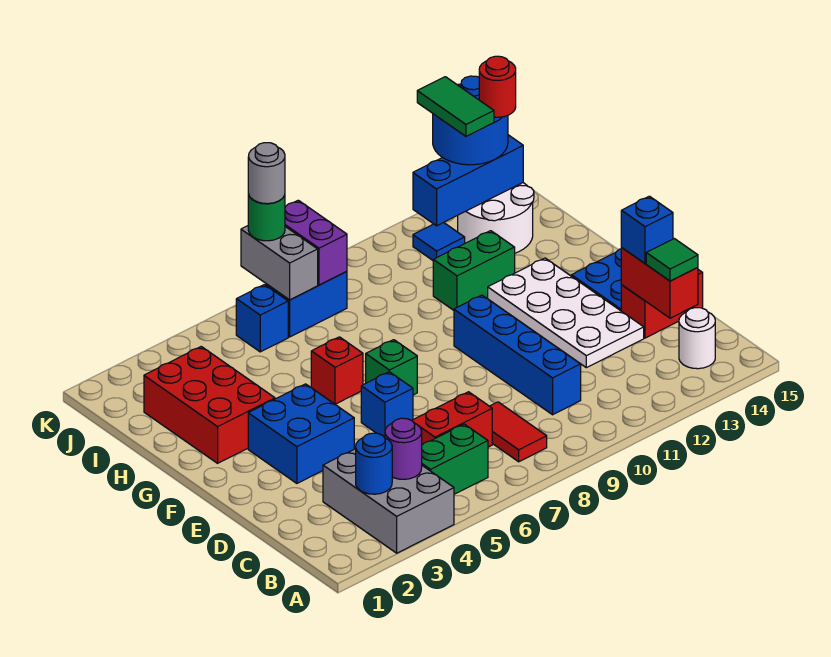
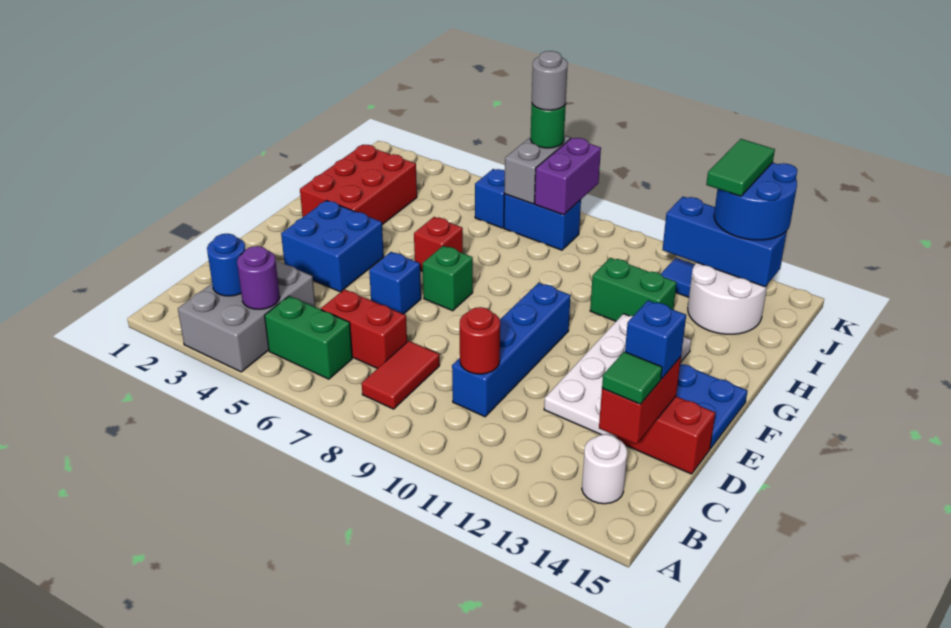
red 1x1 round brick [479,56,516,117] -> red 1x1 round brick moved to [460,307,500,374]

